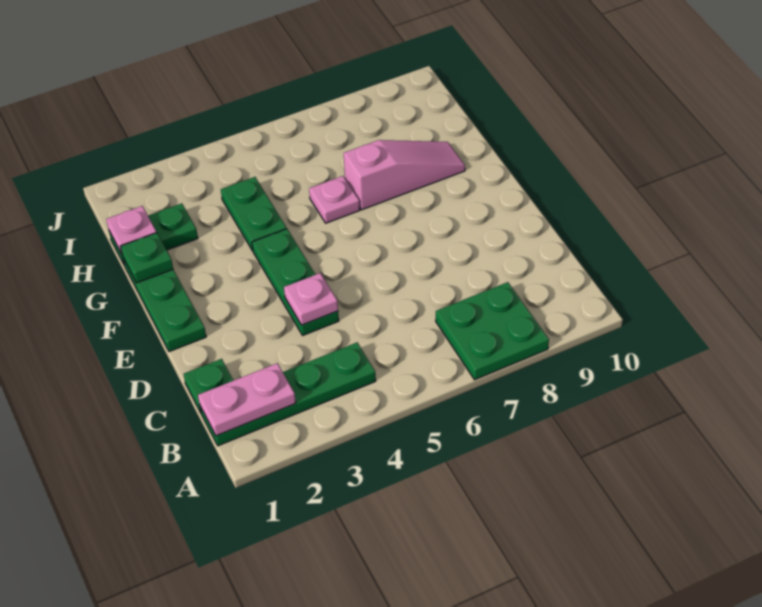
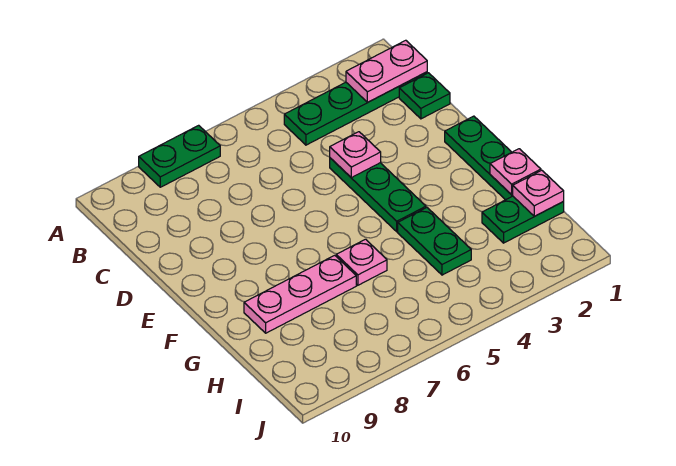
green 2x2 plate [436,282,549,380] -> green 1x2 plate [139,125,220,187]
green 1x1 plate [120,233,173,283] -> pink 1x1 plate [490,149,541,195]
pink 1x3 slope [344,140,465,210] -> pink 1x3 plate [244,255,356,333]

